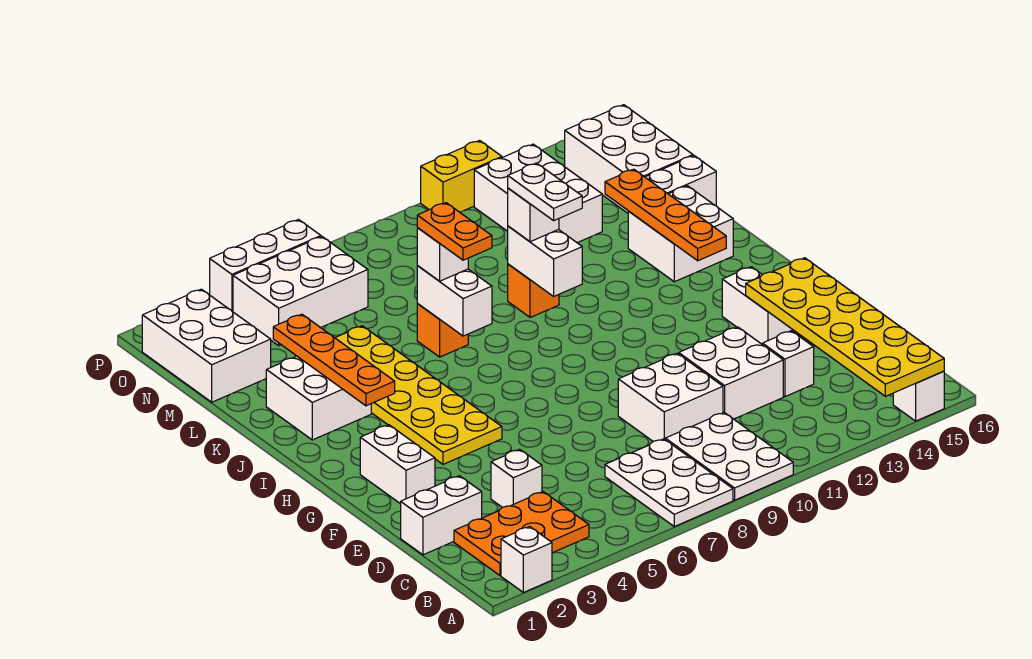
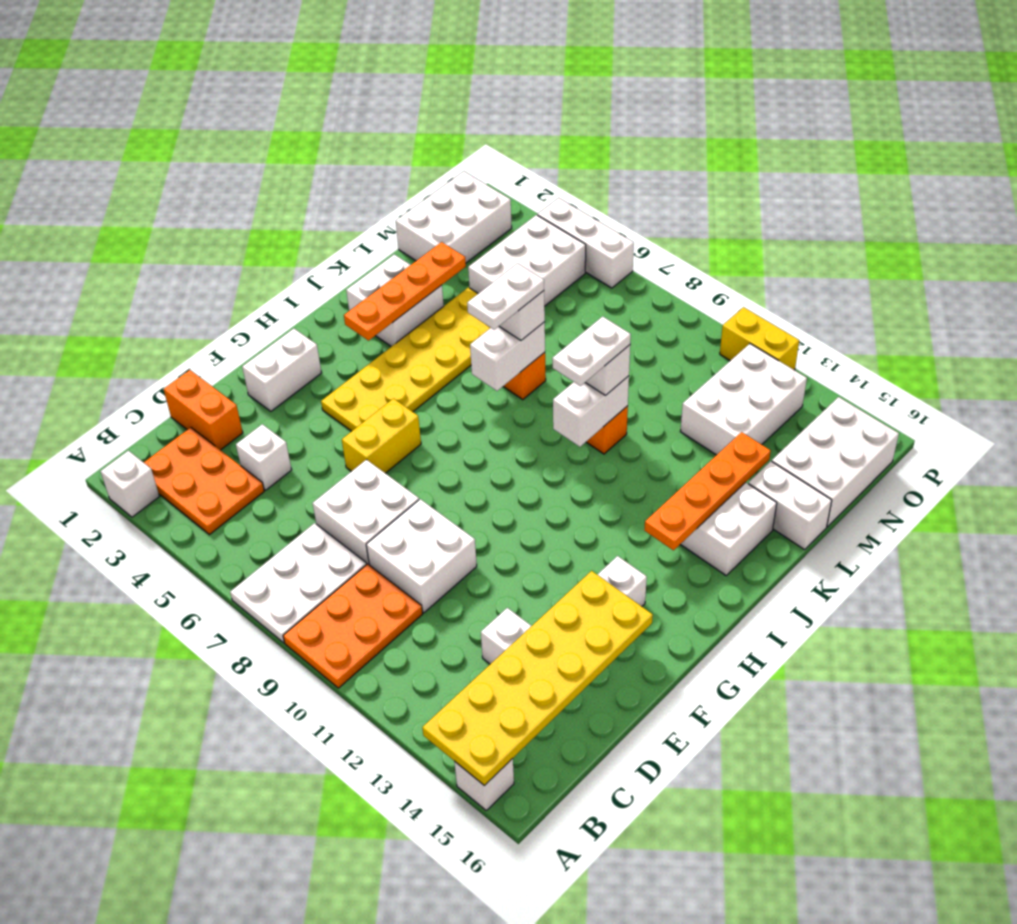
white 2x3 plate [665,412,793,500] -> orange 2x3 plate [283,564,423,688]
white 1x2 brick [401,476,482,555] -> orange 1x2 brick [164,370,243,450]
white 2x2 brick [679,327,783,419] -> white 2x2 brick moved to [313,460,419,564]
none -> yellow 1x2 brick [342,398,421,473]
orange 1x2 plate [417,203,492,260] -> white 1x2 plate [467,263,544,330]
white 2x3 brick [233,237,368,346] -> white 2x3 brick turned to [468,215,586,306]

